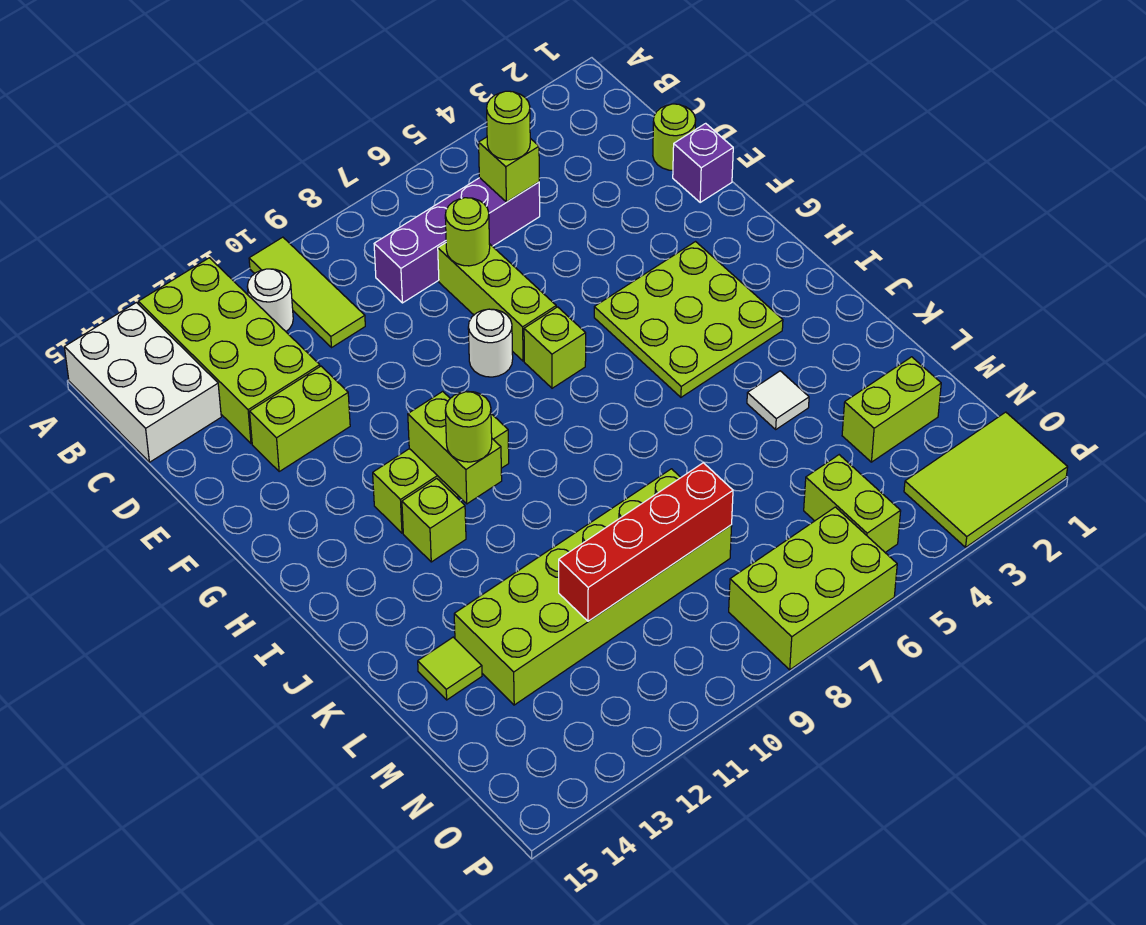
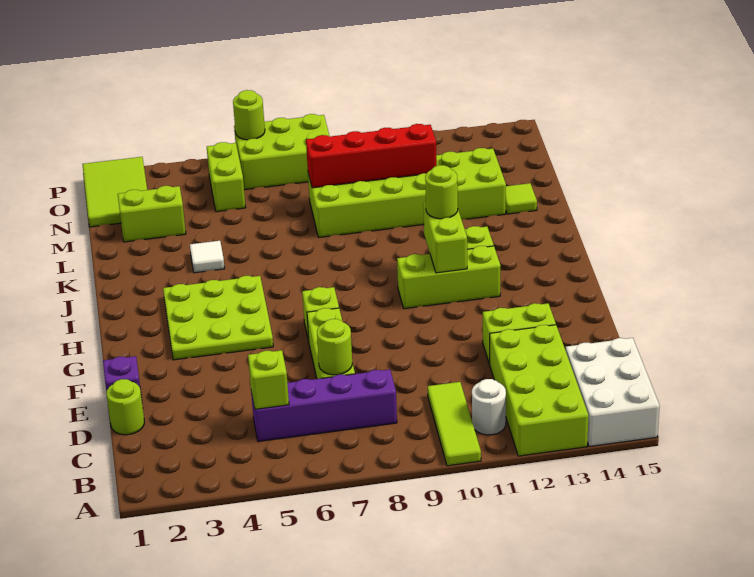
lime 1x1 round brick [487,91,530,160] -> lime 1x1 round brick moved to [233,90,265,140]
white 1x1 round brick [468,309,513,377] -> none
lime 2x3 tile [904,412,1068,547] -> lime 2x3 tile turned to [83,157,147,227]

